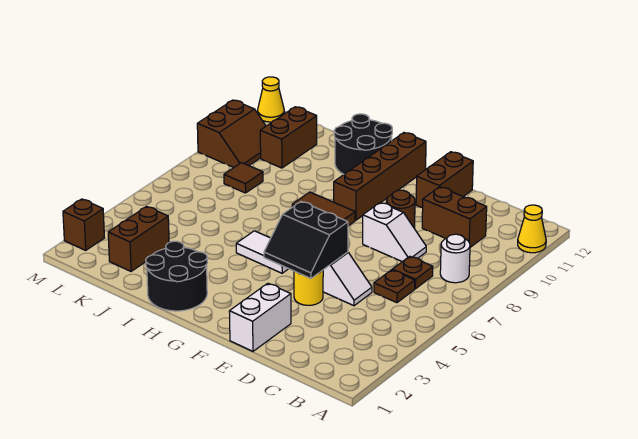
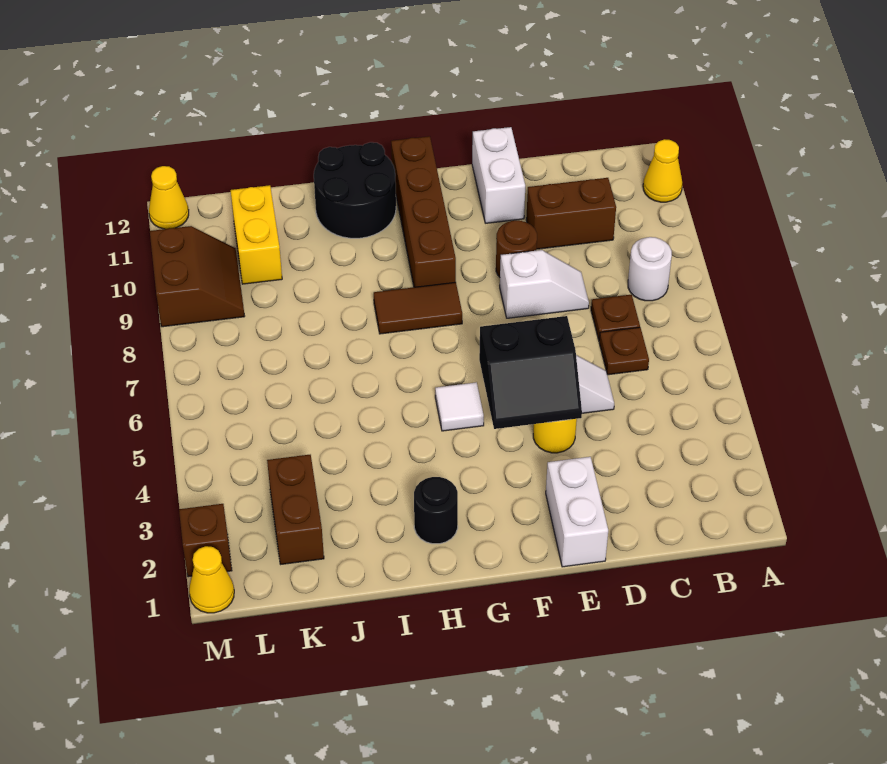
brown 1x2 brick [416,152,473,208] -> white 1x2 brick [472,127,525,223]
white 1x2 tile [236,231,288,273] -> white 1x1 tile [435,382,484,431]
black 2x2 round brick [146,241,207,311] -> black 1x1 round brick [414,477,458,544]
brown 1x1 tile [224,163,263,193] -> none
brown 1x2 brick [260,107,317,168] -> yellow 1x2 brick [231,185,282,284]
none -> yellow 1x1 cone [189,546,234,613]

